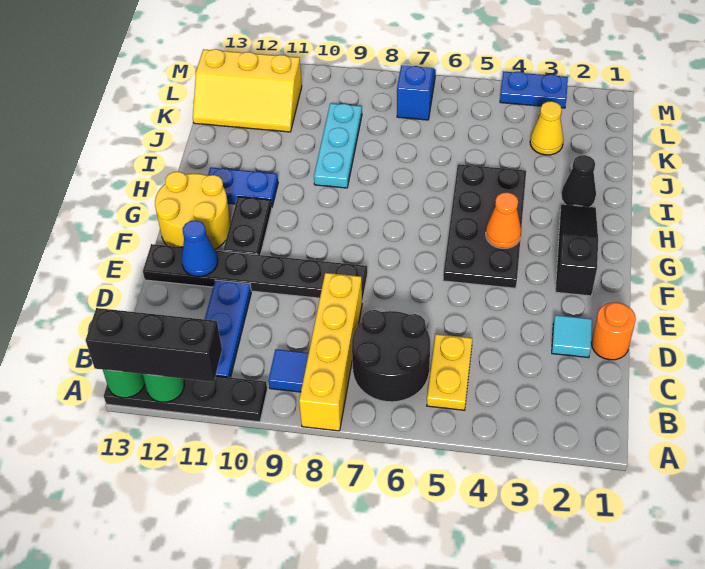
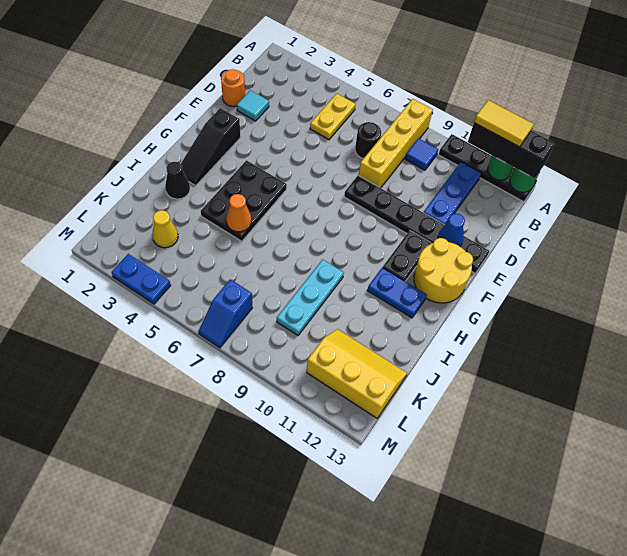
none -> yellow 1x2 tile [474,100,534,147]
black 2x2 round brick [352,310,430,402] -> black 1x1 round brick [355,122,381,159]
black 2x4 plate [443,164,526,288] -> black 2x3 plate [201,160,287,241]
orange 1x1 cone [486,192,521,248] -> orange 1x1 cone moved to [226,194,251,232]

